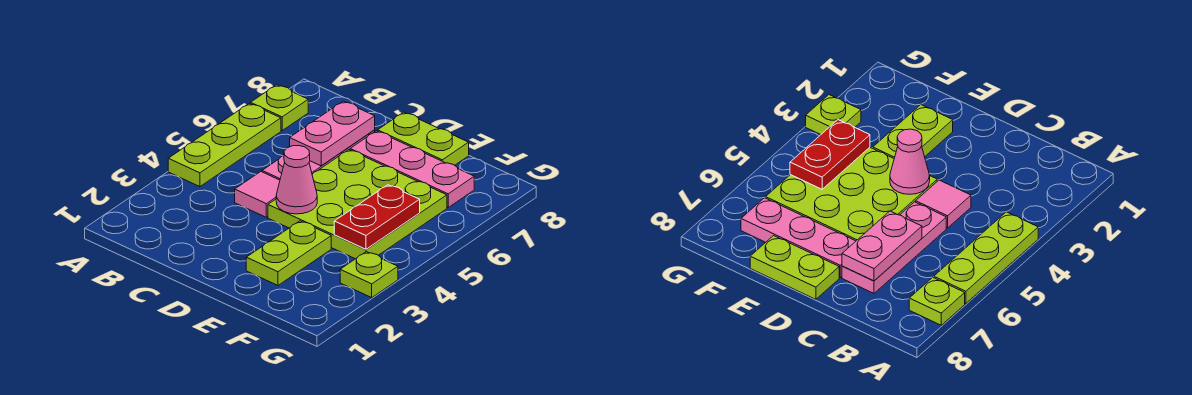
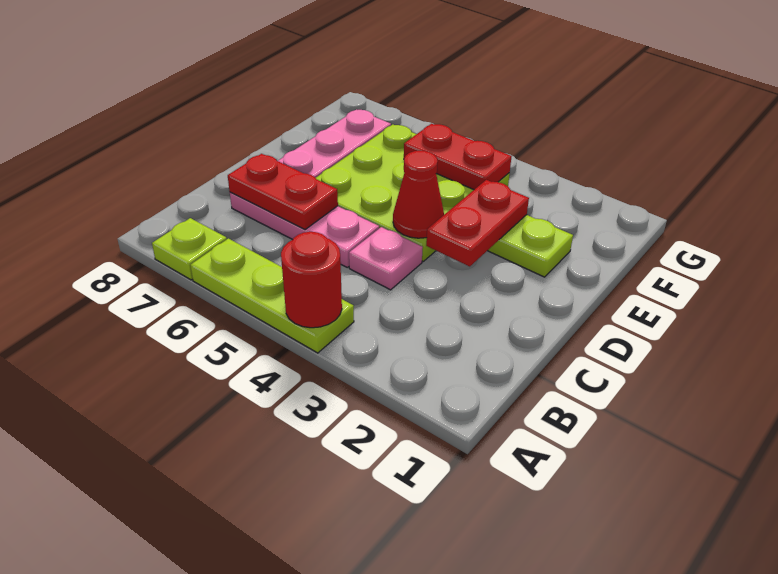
none -> red 1x1 round brick [281,232,342,328]
pink 1x1 tile [235,172,280,217] -> pink 1x1 plate [349,227,423,290]
pink 1x2 plate [290,101,375,166] -> red 1x2 plate [228,154,338,230]
none -> red 1x2 plate [426,180,529,267]
pink 1x1 cone [276,146,317,214] -> red 1x1 cone [393,151,444,238]
lime 1x2 plate [378,112,469,165] -> none
lime 1x1 plate [340,252,398,298] -> none

